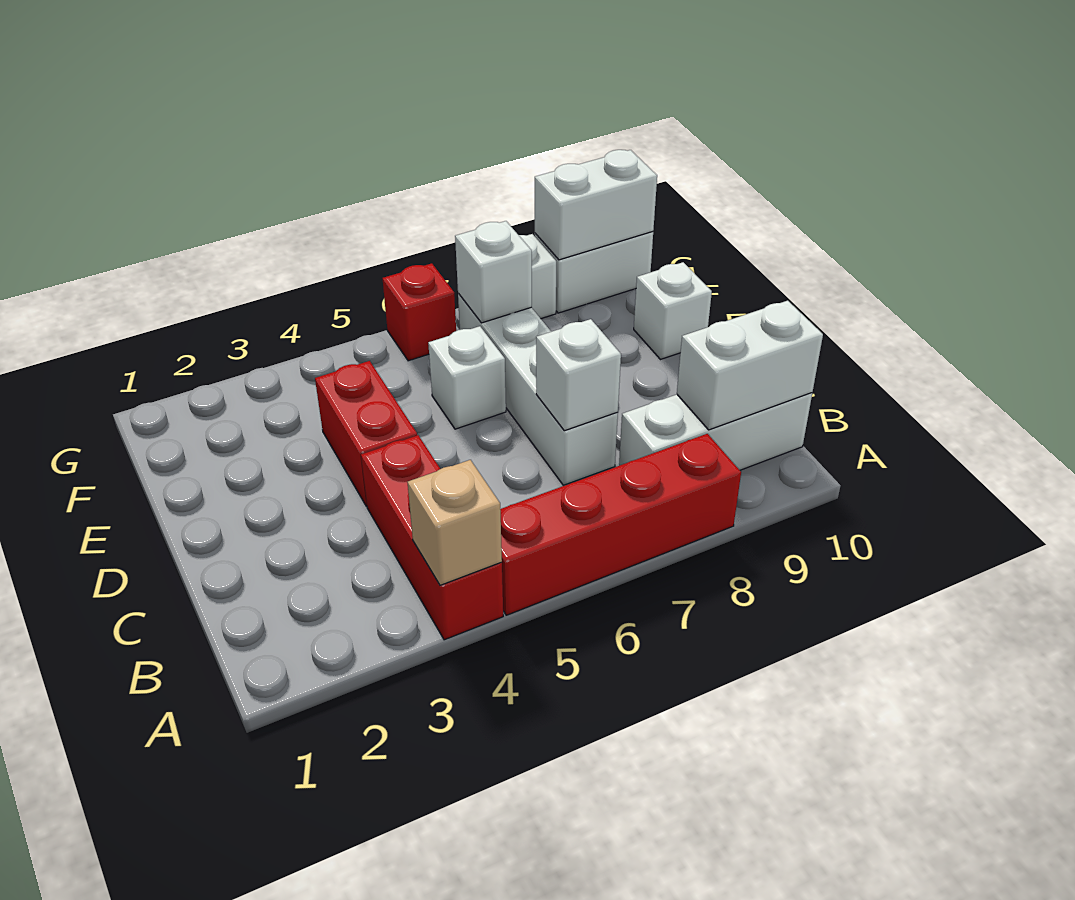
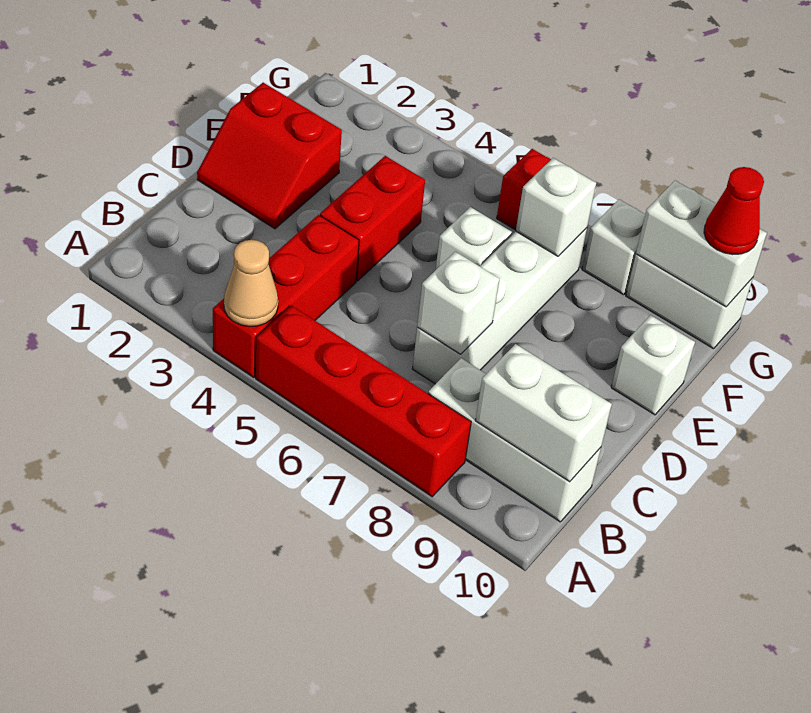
tan 1x1 brick [408,460,502,585] -> tan 1x1 cone [224,240,278,326]
none -> red 2x2 slope [197,83,342,229]
none -> red 1x1 cone [704,167,764,254]

